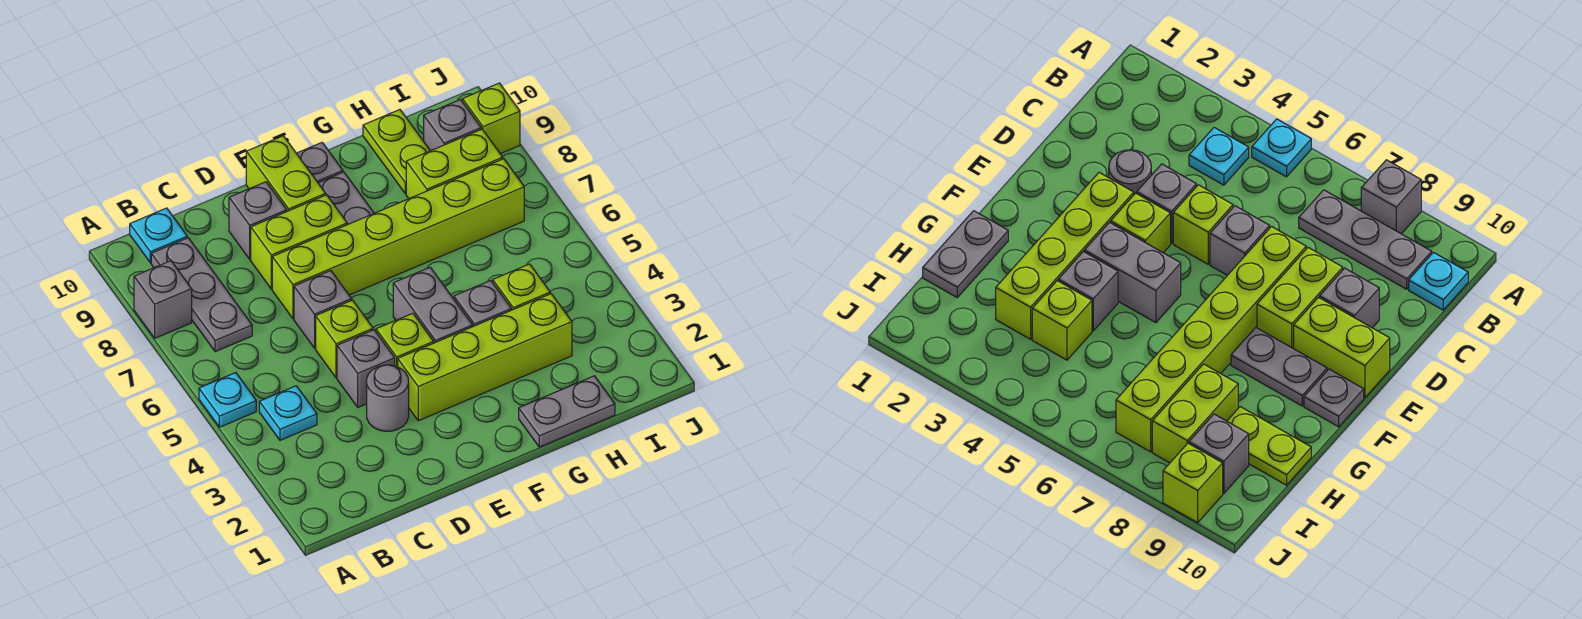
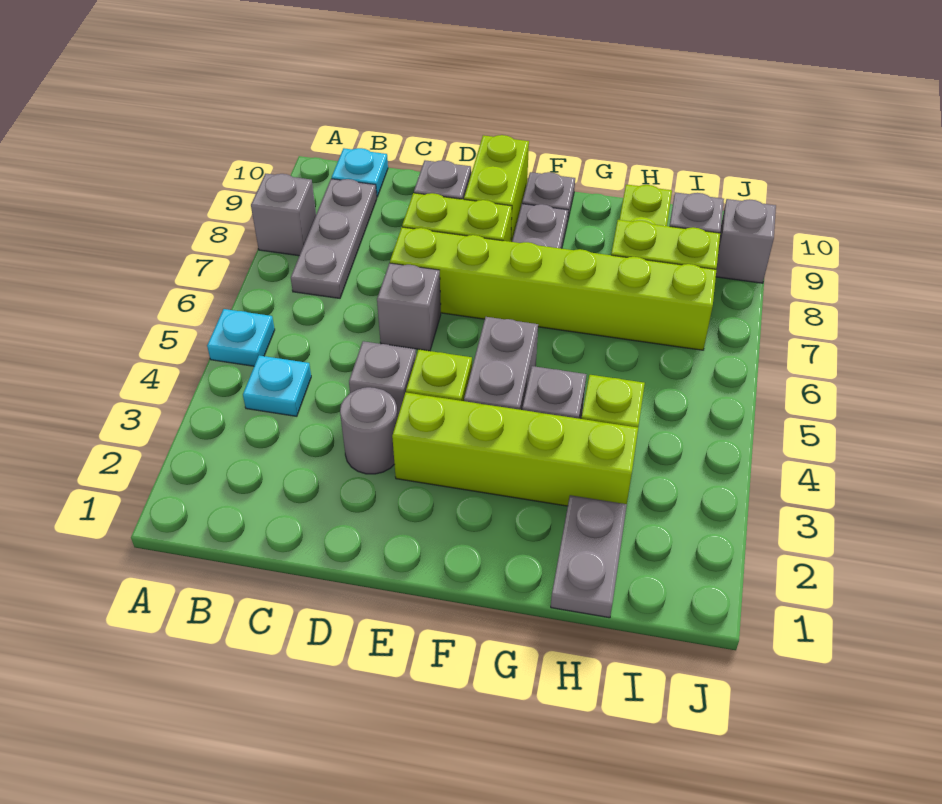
lime 1x1 brick [316,300,373,378] -> none
grey 1x2 plate [519,376,615,447] -> grey 1x2 plate turned to [551,495,627,618]
lime 1x1 brick [462,83,520,154] -> grey 1x1 brick [716,199,776,283]

